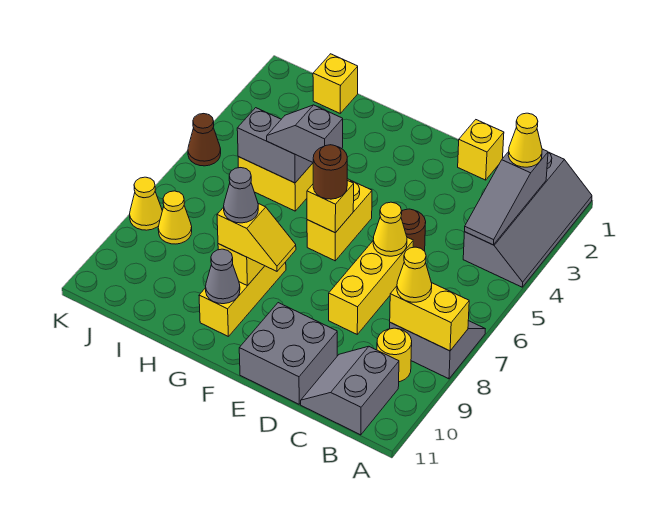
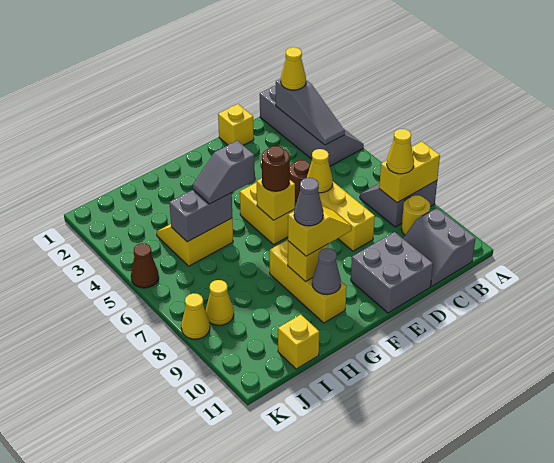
yellow 1x1 brick [313,54,358,113] -> yellow 1x1 brick moved to [278,315,319,369]

